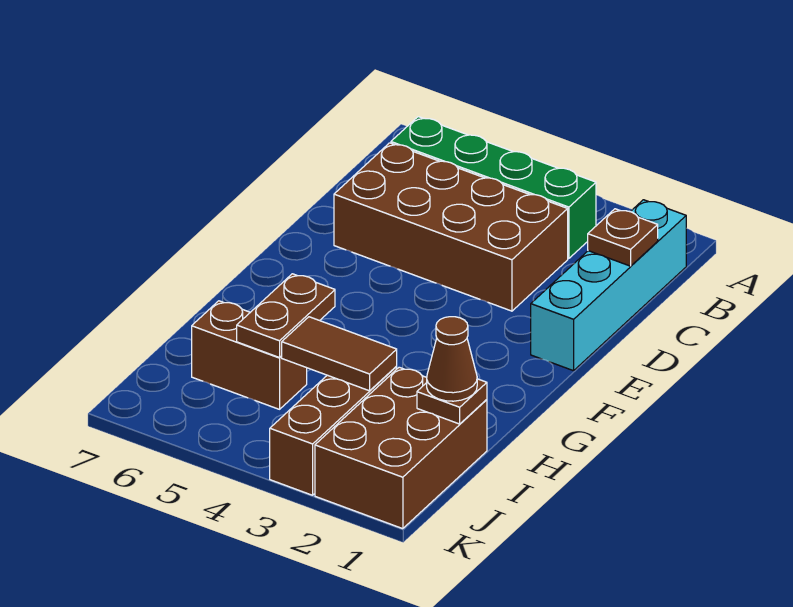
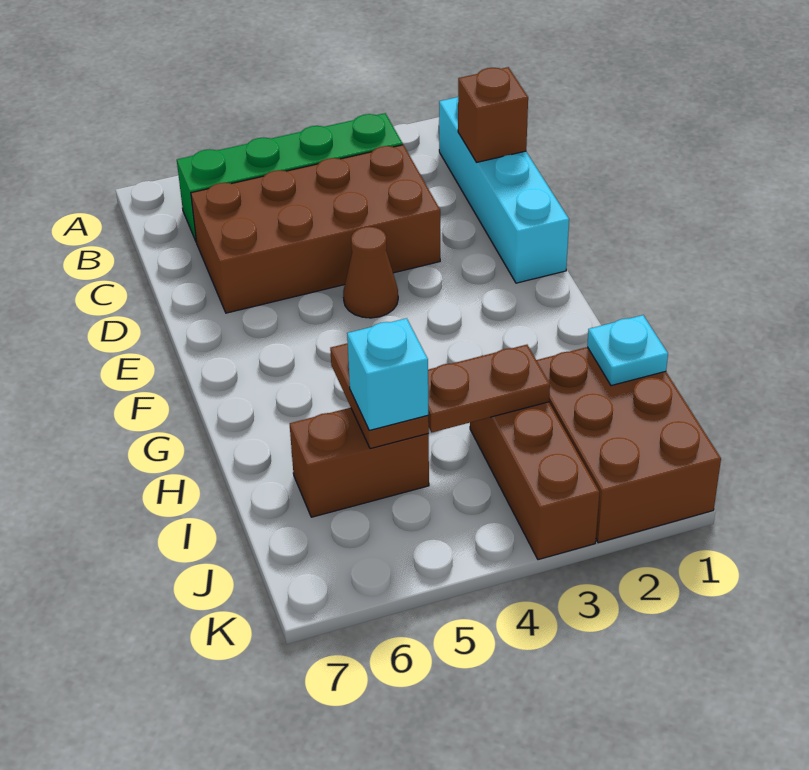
brown 1x1 plate [588,209,658,266] -> brown 1x1 brick [458,67,528,162]
brown 1x1 plate [417,379,487,424] -> cyan 1x1 plate [587,315,668,386]
brown 1x1 cone [427,317,477,401] -> brown 1x1 cone moved to [343,227,398,318]
brown 1x2 tile [282,317,397,391] -> brown 1x2 plate [428,345,550,432]
none -> cyan 1x1 brick [347,318,428,430]

